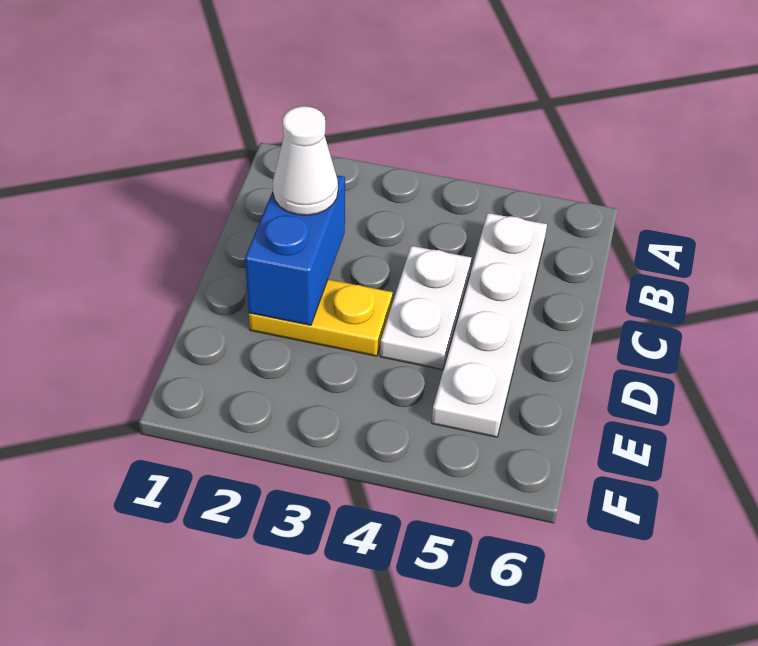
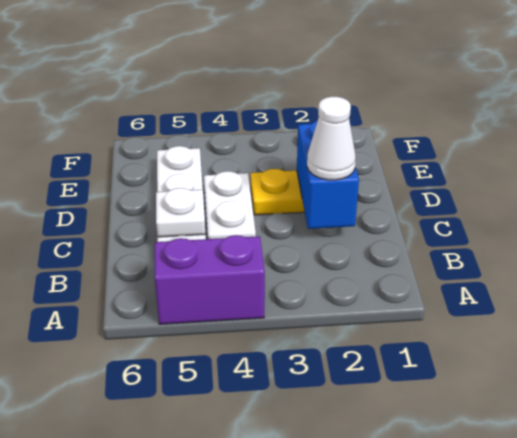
none -> purple 1x2 brick [155,235,265,324]
none -> white 1x1 plate [156,188,205,237]

